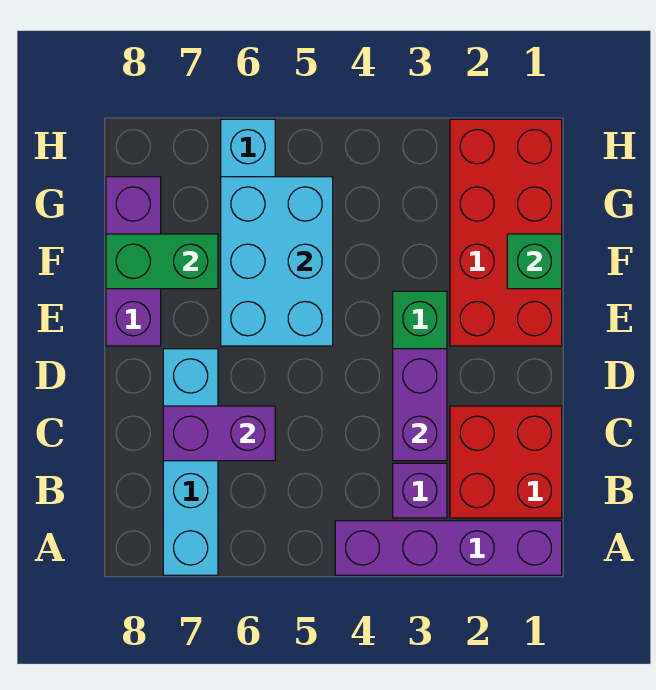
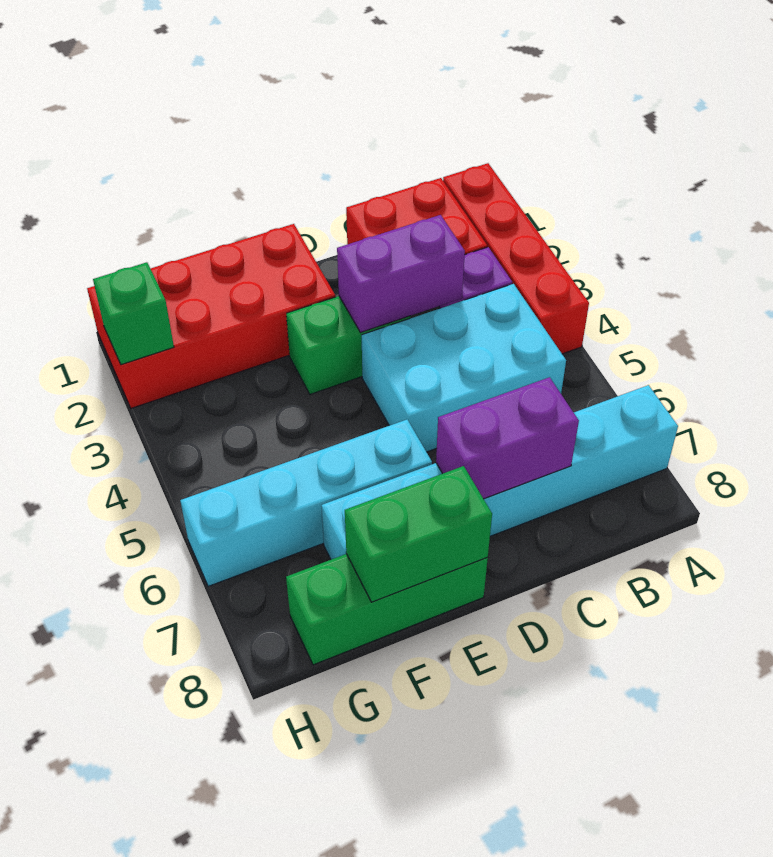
purple 1x4 brick [335,521,562,575] -> red 1x4 brick [443,163,589,354]
cyan 1x4 brick [163,349,218,575] -> cyan 1x6 brick [321,385,678,559]
purple 1x2 brick [163,406,275,461] -> purple 1x2 brick turned to [436,377,579,499]
cyan 2x3 brick [221,177,333,346] -> cyan 2x3 brick moved to [362,284,566,452]
purple 1x3 brick [106,177,161,346] -> green 1x3 brick [286,554,488,665]
green 1x1 brick [507,234,562,289] -> green 1x1 brick moved to [93,262,174,365]
green 1x2 brick [106,234,218,289] -> green 1x2 brick turned to [345,466,492,602]

